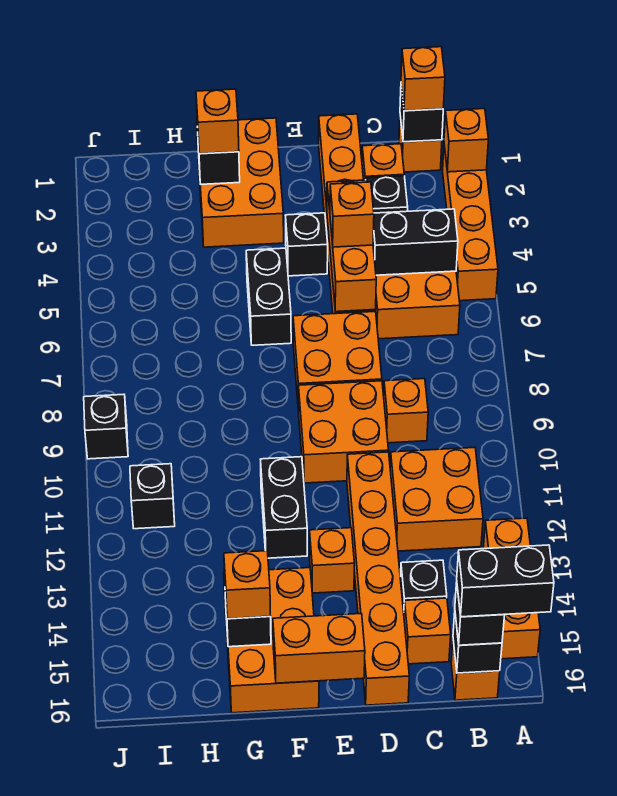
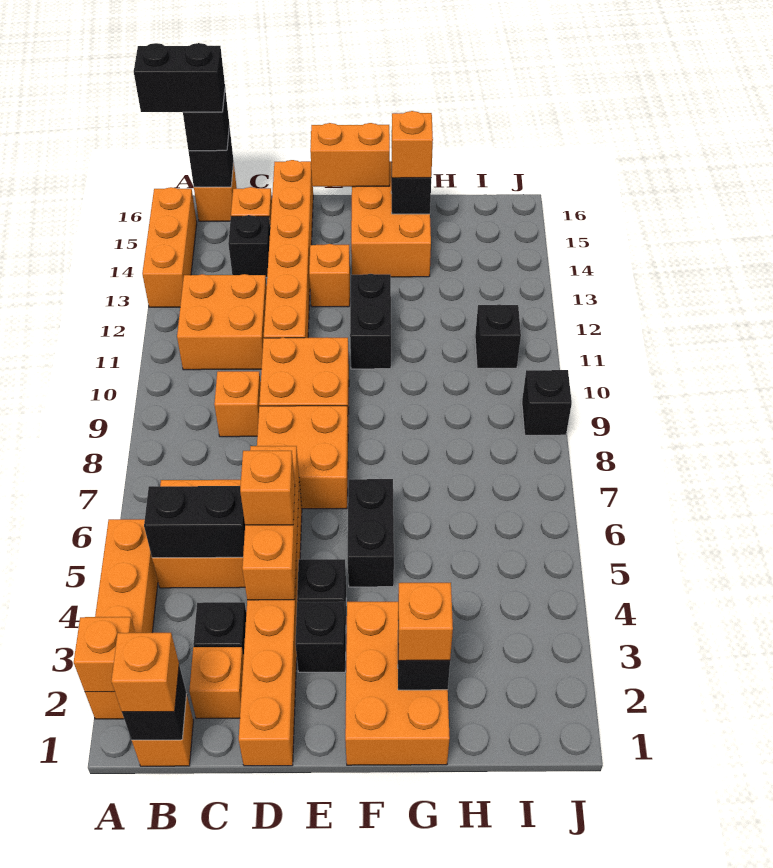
none -> black 1x1 brick [296,602,346,672]

